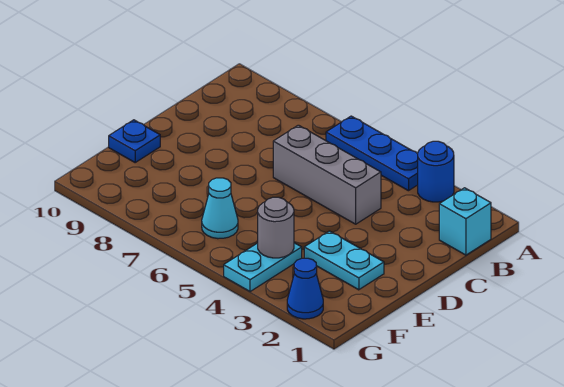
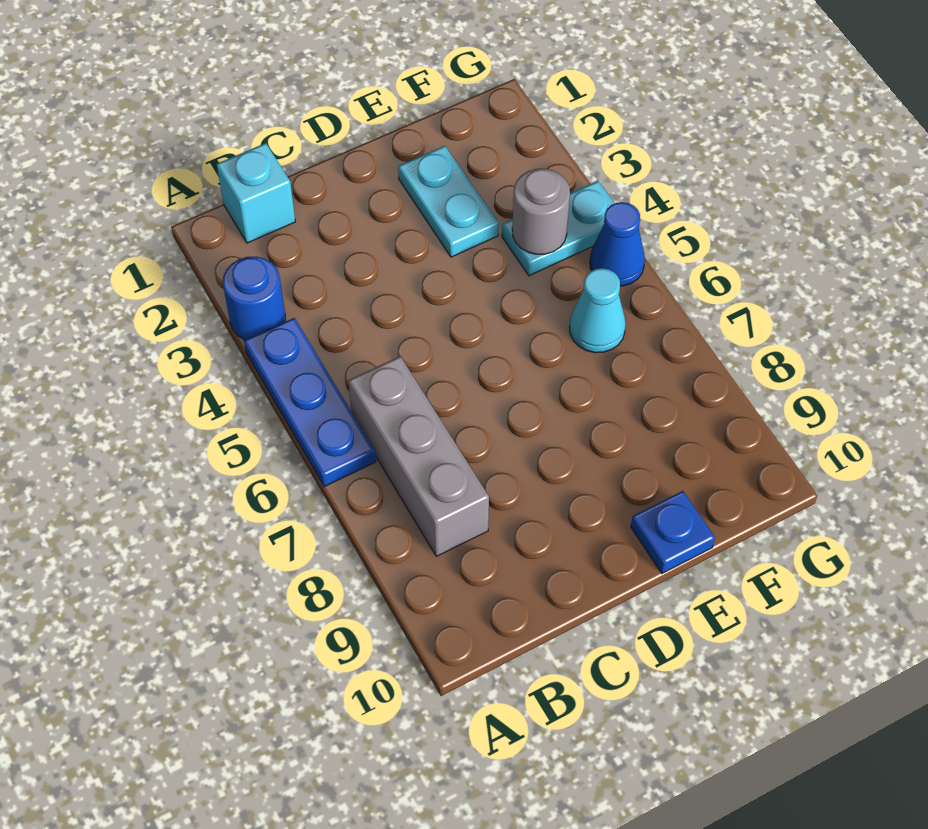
grey 1x3 brick [273,125,381,224] -> grey 1x3 brick moved to [348,356,489,556]
blue 1x1 cone [287,258,323,319] -> blue 1x1 cone moved to [590,202,645,286]

